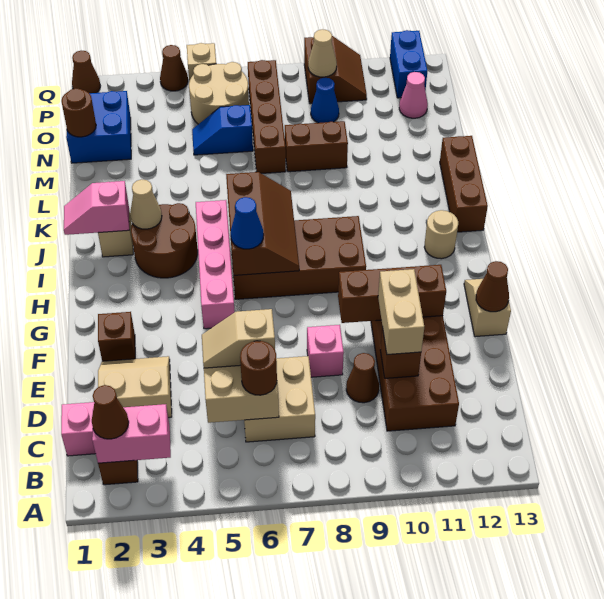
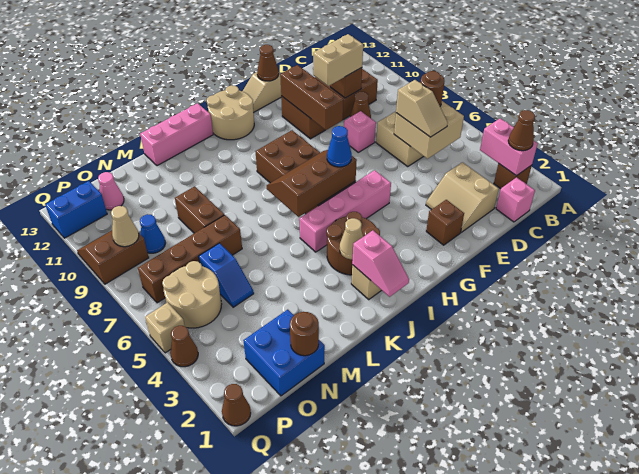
tan 1x1 round brick [424,210,458,259] -> tan 2x2 round brick [207,85,254,140]
brown 1x3 brick [440,136,488,232] -> pink 1x3 brick [140,103,213,166]

